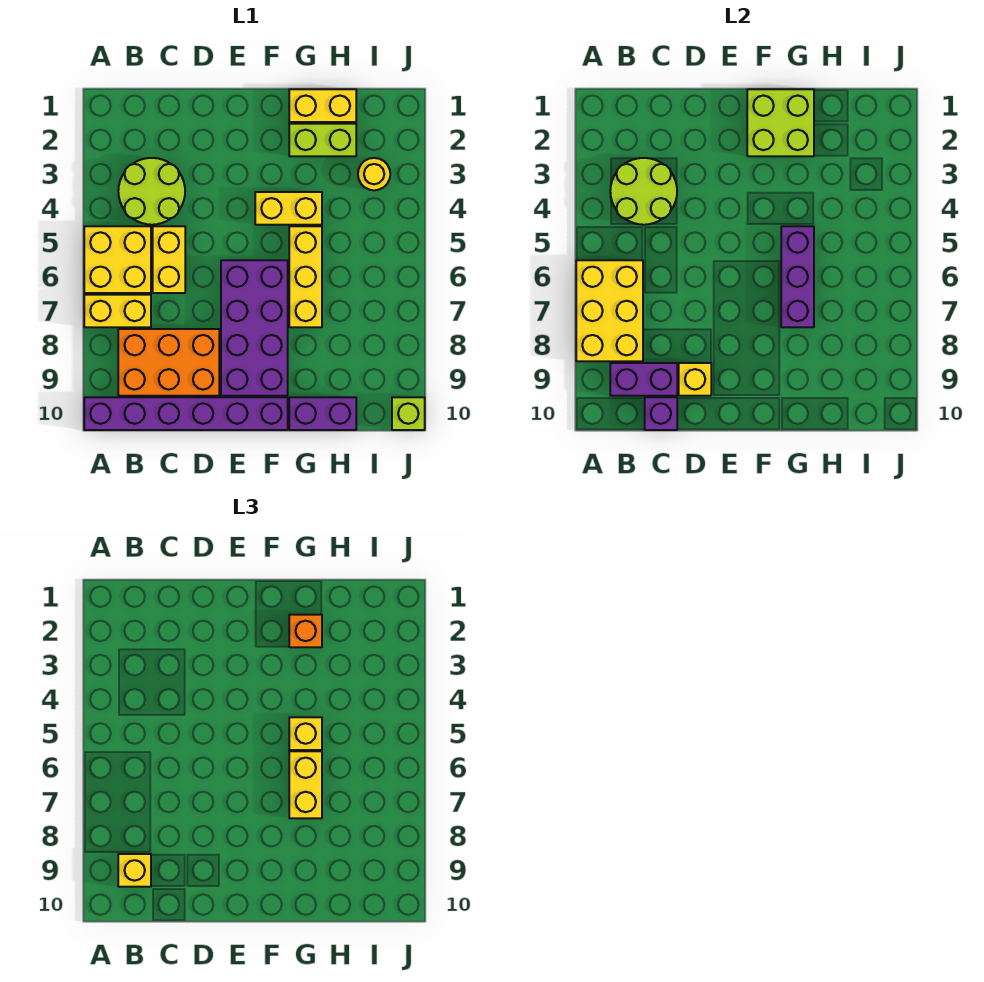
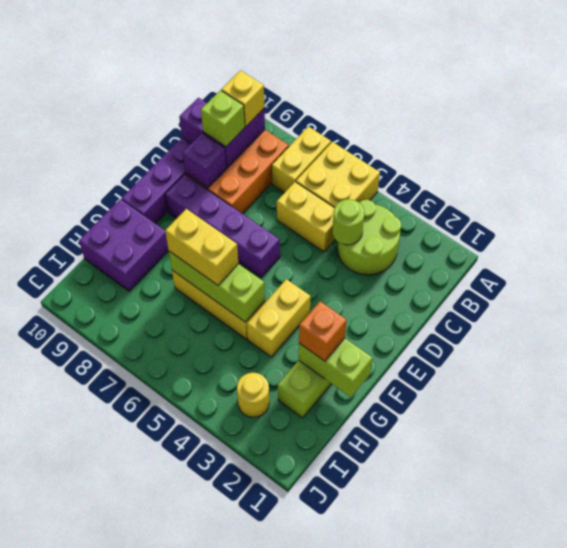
yellow 2x3 brick [576,260,643,361] -> none
lime 2x2 round brick [610,158,677,225] -> lime 1x1 round brick [332,199,365,245]
yellow 1x1 brick [679,363,711,396] -> purple 1x1 brick [183,133,227,188]
purple 2x4 brick [221,260,288,396] -> purple 1x4 brick [165,174,280,278]
lime 2x2 brick [747,89,814,156] -> lime 1x2 brick [299,338,373,397]
yellow 1x2 brick [289,89,356,122] -> none
purple 1x3 brick [781,226,814,327] -> lime 1x3 brick [169,251,265,322]
yellow 1x1 brick [289,717,322,750] -> none
purple 1x2 brick [289,397,356,430] -> purple 2x2 brick [79,199,169,291]
lime 1x1 brick [392,397,425,430] -> lime 1x1 brick moved to [201,90,245,147]

